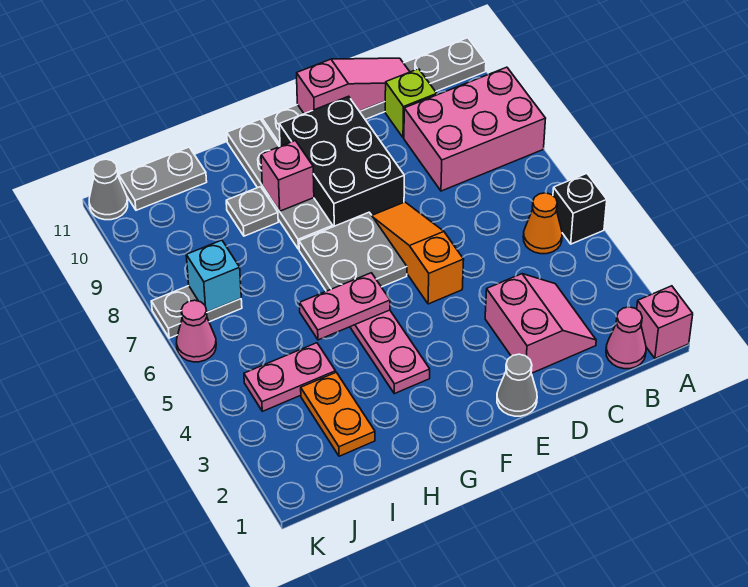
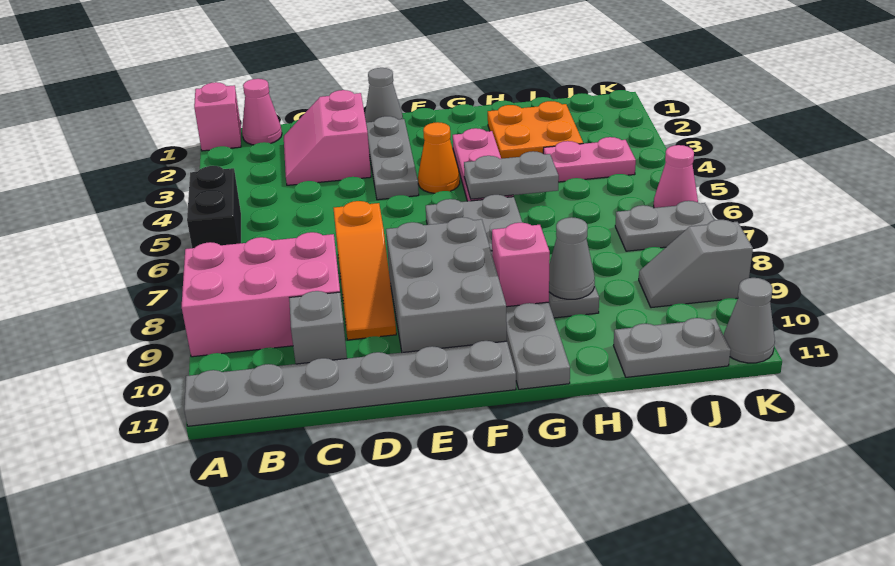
black 1x1 brick [553,174,607,244] -> black 1x2 brick [187,166,241,248]
orange 1x1 cone [523,193,562,254] -> orange 1x1 cone moved to [418,122,460,193]
lime 1x1 brick [385,69,437,138] -> grey 1x1 brick [289,291,347,364]
pink 1x3 slope [297,58,410,114] -> none
none -> grey 1x3 plate [366,116,419,200]
orange 1x3 slope [372,202,464,304] -> orange 1x3 slope moved to [333,201,396,340]
black 2x3 brick [279,96,404,227] -> grey 2x3 brick [386,217,507,353]
pink 1x2 plate [300,273,390,340] -> grey 1x2 plate [464,151,559,199]
none -> grey 1x1 cone [549,217,595,299]
orange 1x2 plate [301,372,375,456] -> orange 2x2 plate [488,101,583,159]
cyan 1x1 brick [186,240,241,312] -> none
none -> grey 1x2 slope [639,220,753,308]

